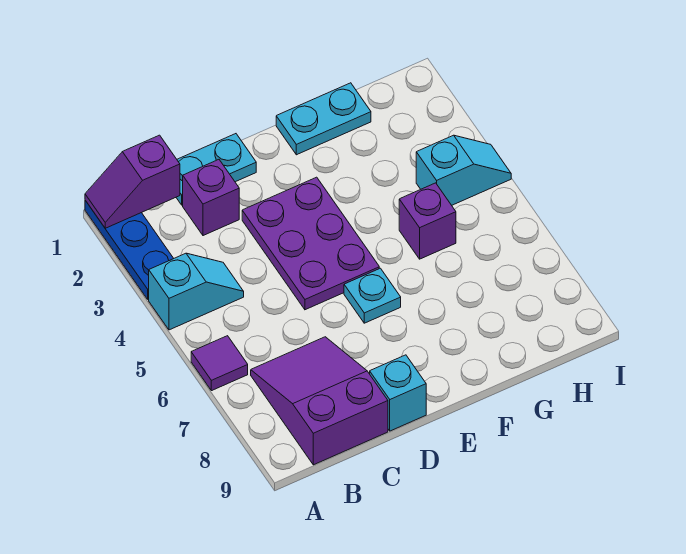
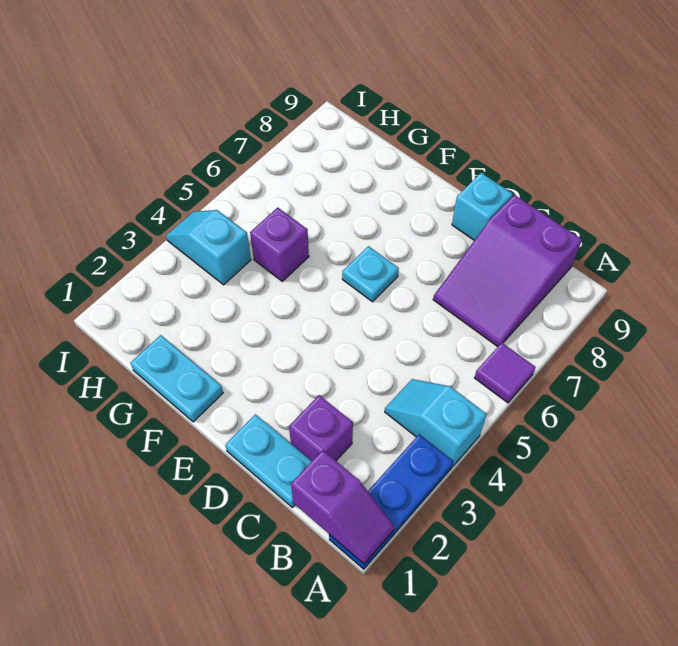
purple 2x3 plate [242,177,379,310] -> none

